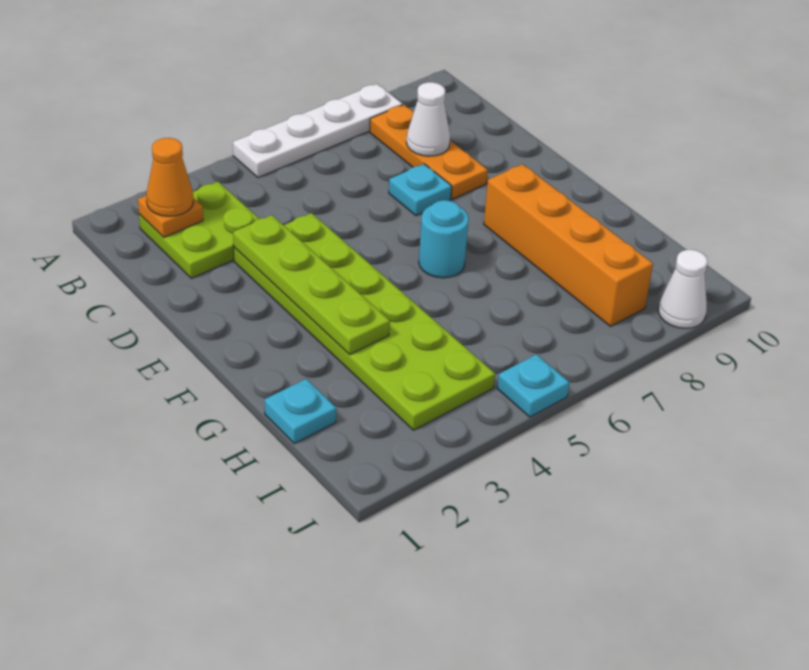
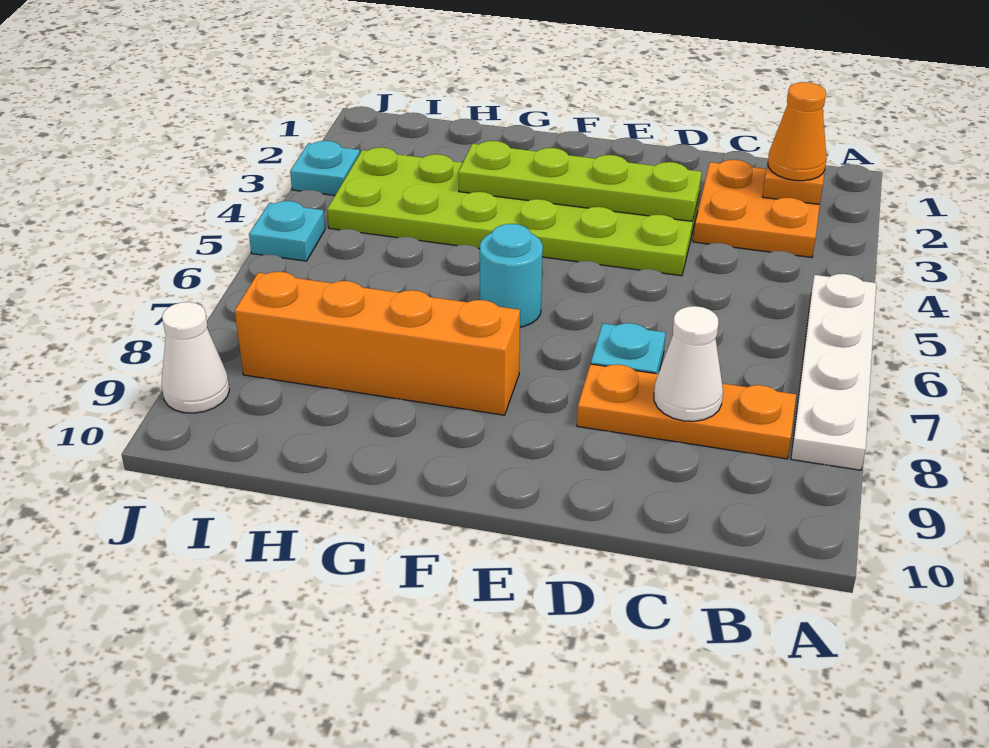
lime 2x2 plate [139,182,259,278] -> orange 2x2 plate [693,160,820,257]
cyan 1x1 plate [265,379,336,444] -> cyan 1x1 plate moved to [290,141,360,195]

